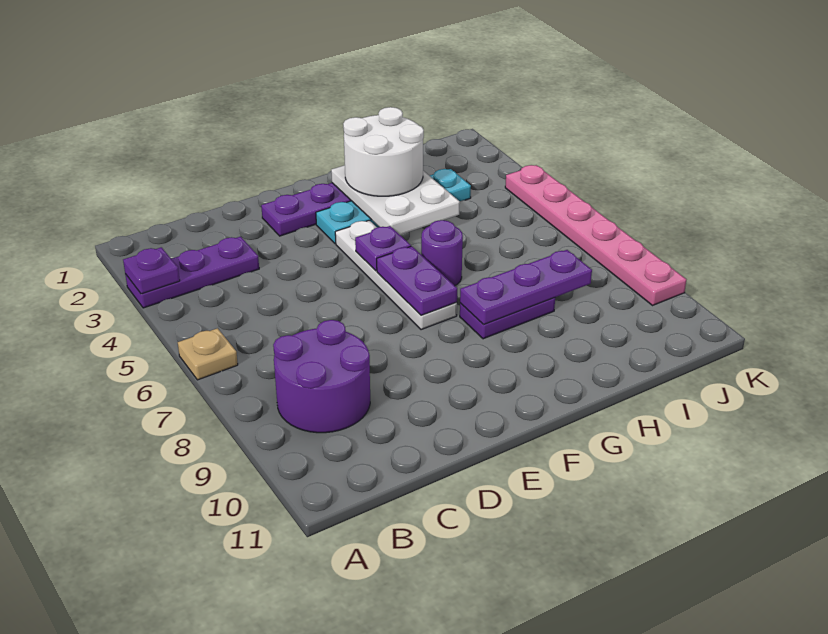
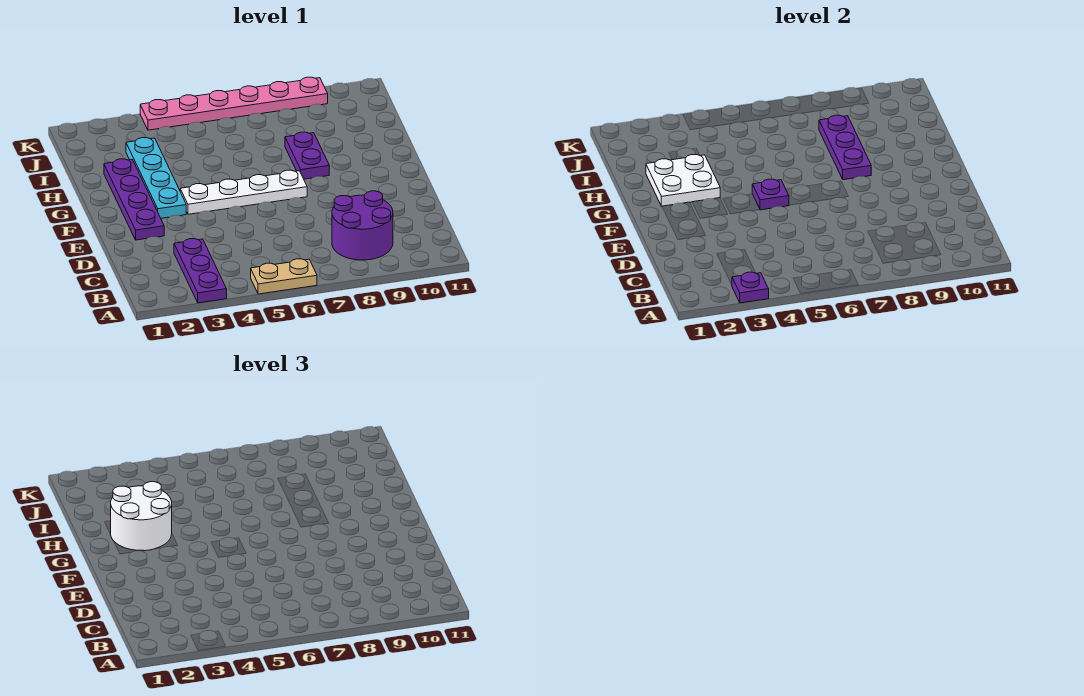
tan 1x1 plate [178,328,238,380] -> tan 1x2 plate [251,259,317,294]
purple 1x2 plate [377,246,457,316] -> none
white 2x3 plate [331,165,460,235] -> white 2x2 plate [646,155,720,206]
purple 1x1 round brick [421,220,463,286] -> none

